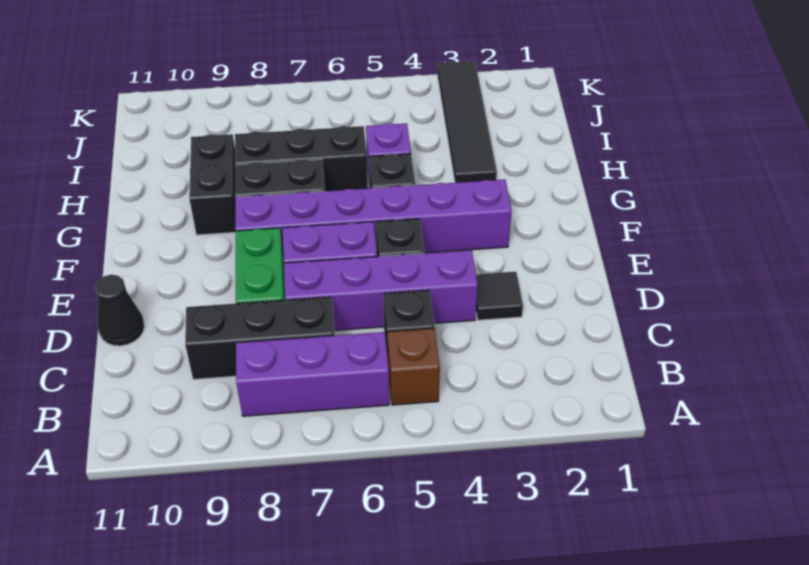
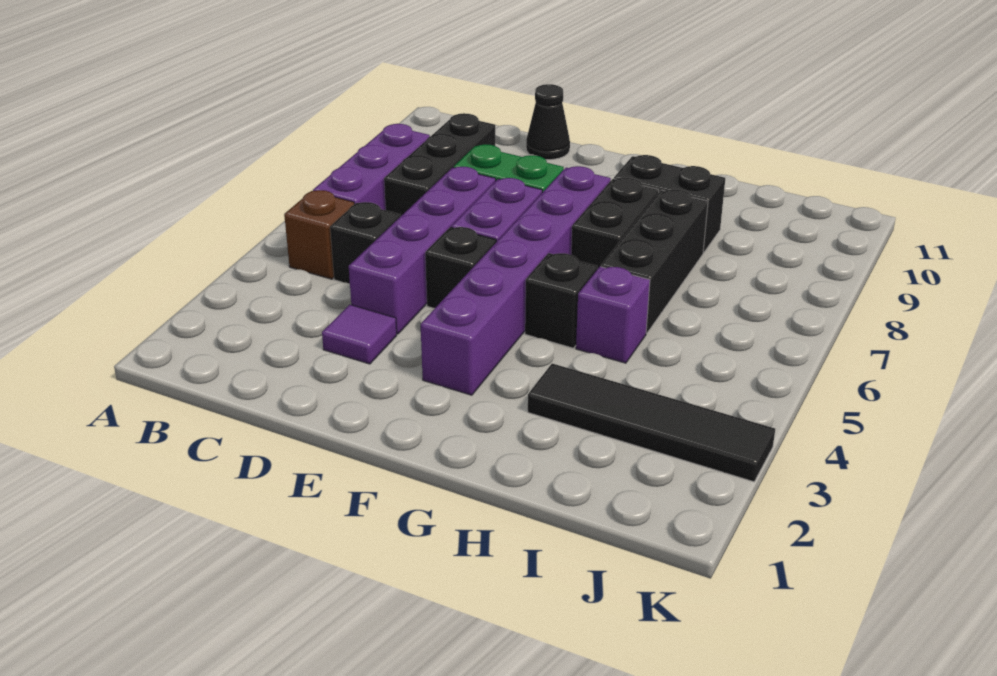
black 1x1 tile [476,272,523,320] -> purple 1x1 tile [322,305,397,364]

